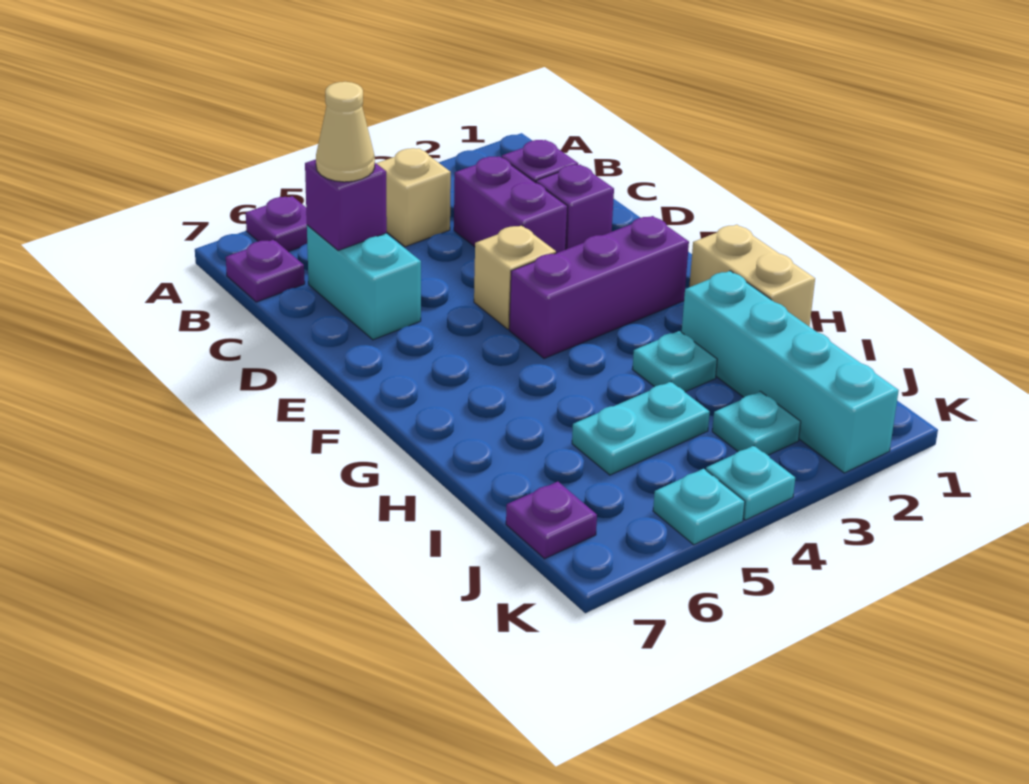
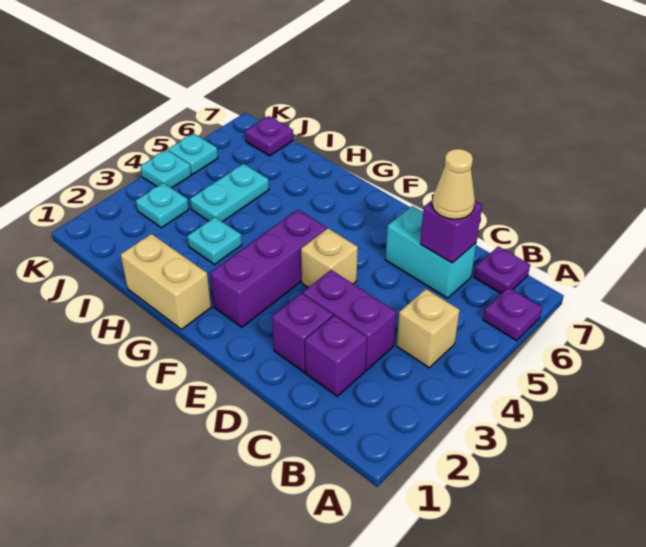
cyan 1x4 brick [682,271,899,473] -> none

